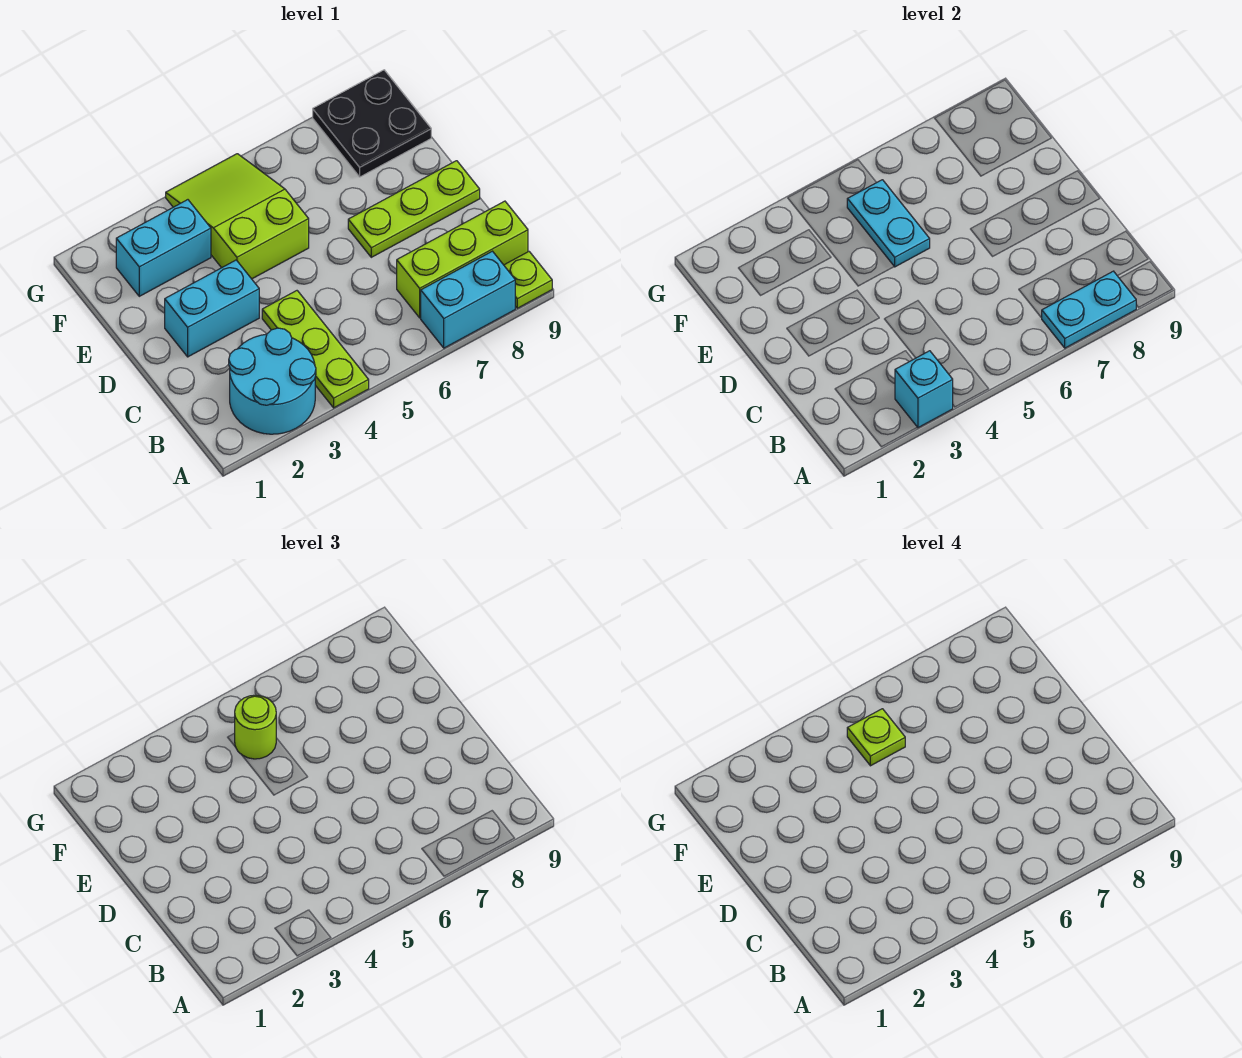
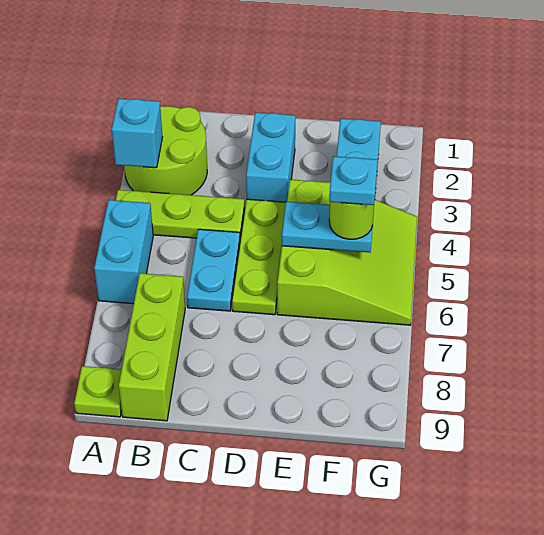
cyan 2x2 round brick [229,328,316,434] -> lime 2x2 round brick [124,106,207,195]
cyan 1x2 brick [421,251,515,348] -> cyan 1x2 brick moved to [94,200,153,304]
cyan 1x2 plate [1042,271,1136,348] -> cyan 1x2 plate moved to [187,229,240,311]
lime 1x3 plate [348,161,480,257] -> lime 1x3 plate moved to [232,199,286,315]
lime 2x3 slope [166,154,309,279] -> lime 3x3 slope [277,180,417,325]
lime 1x1 plate [847,709,905,766] -> cyan 1x1 plate [329,156,378,205]
black 2x2 plate [313,70,431,177] -> none

